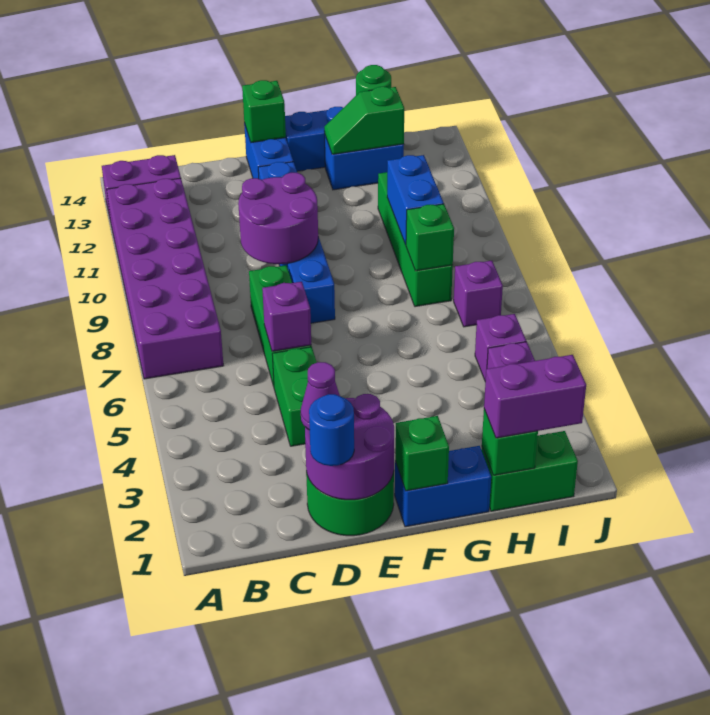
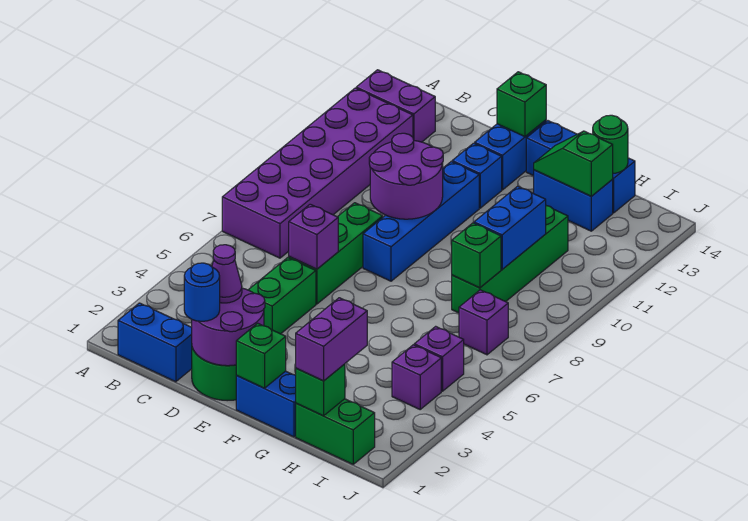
none -> blue 1x2 brick [118,303,192,382]
purple 1x2 brick [484,355,586,438] -> purple 1x2 brick turned to [296,298,367,381]

